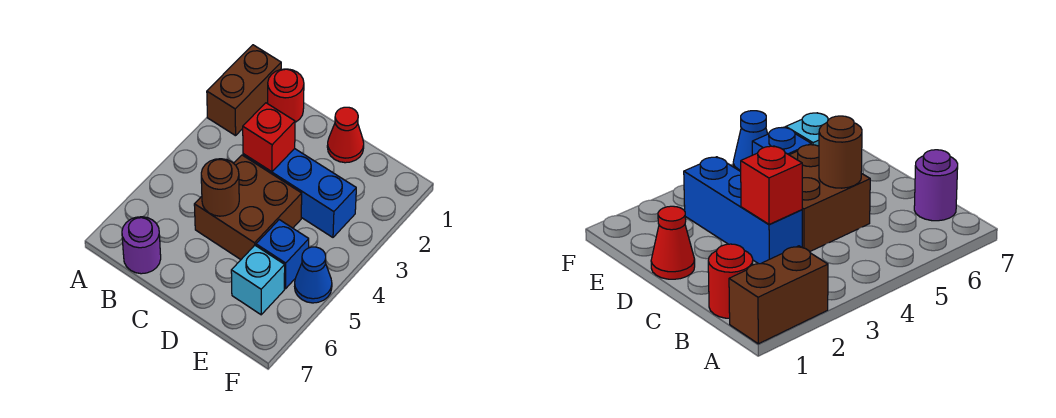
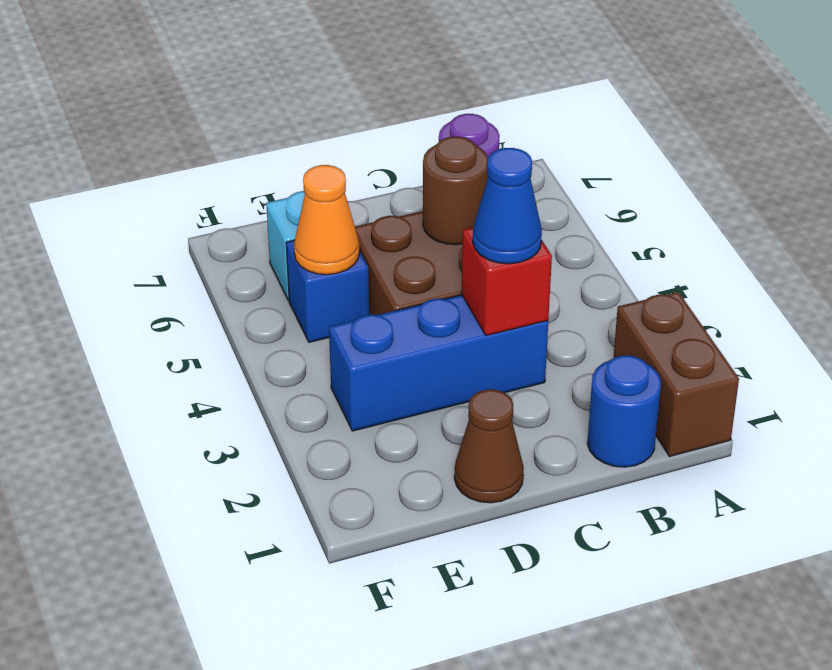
red 1x1 round brick [267,69,304,122] -> blue 1x1 round brick [587,355,661,467]
red 1x1 cone [327,107,364,163] -> brown 1x1 cone [454,389,524,503]
none -> orange 1x1 cone [294,165,360,275]
blue 1x1 cone [295,247,332,303] -> blue 1x1 cone moved to [473,148,542,264]

